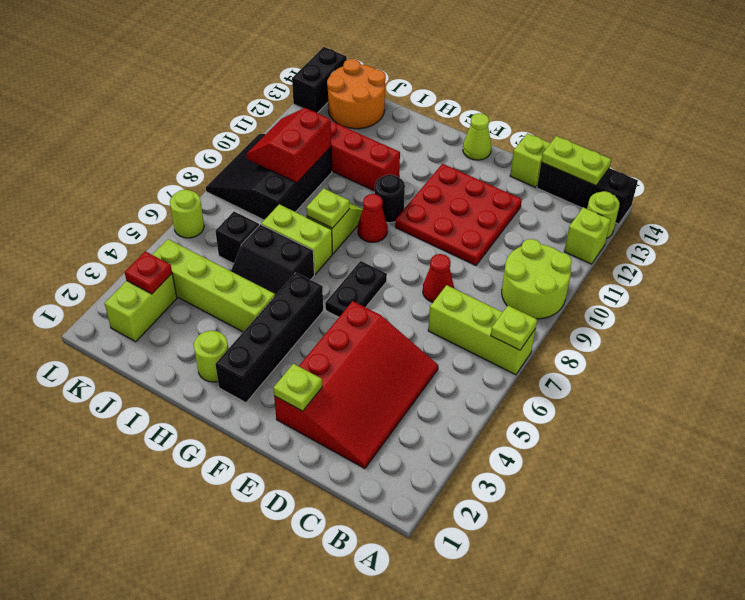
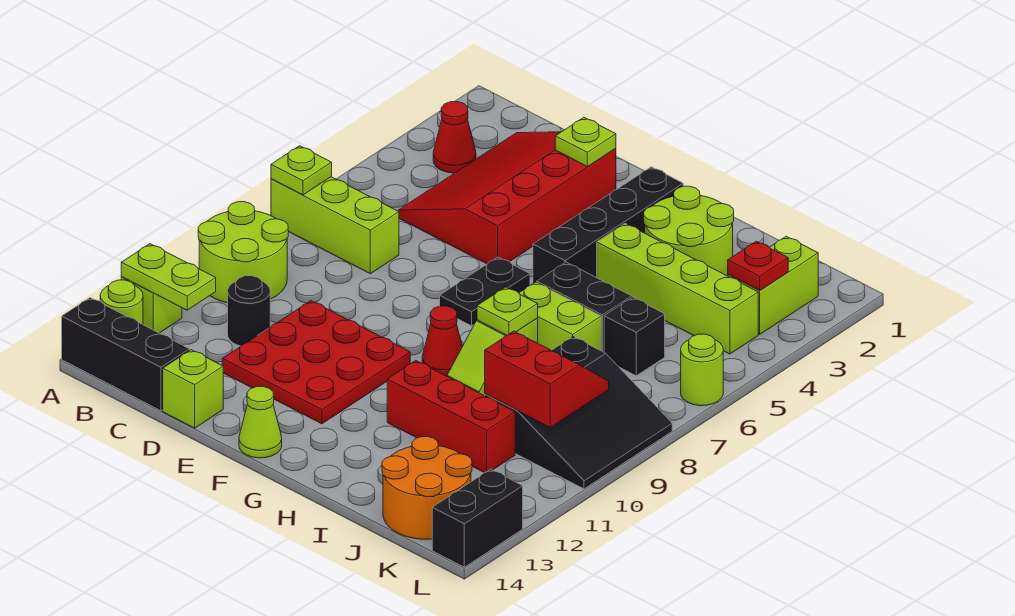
lime 1x2 plate [541,136,611,186] -> lime 1x2 plate moved to [121,244,216,310]
red 1x1 cone [423,254,454,302] -> red 1x1 cone moved to [433,102,476,173]
black 1x1 round brick [375,174,405,223] -> black 1x1 round brick moved to [228,276,270,346]
lime 1x1 round brick [194,331,228,382] -> lime 2x2 round brick [644,186,734,276]
red 2x2 slope [246,108,331,183] -> red 2x2 slope turned to [485,331,609,427]

